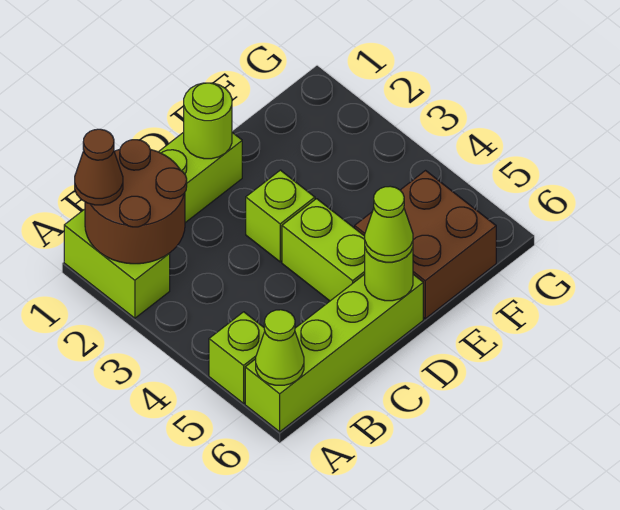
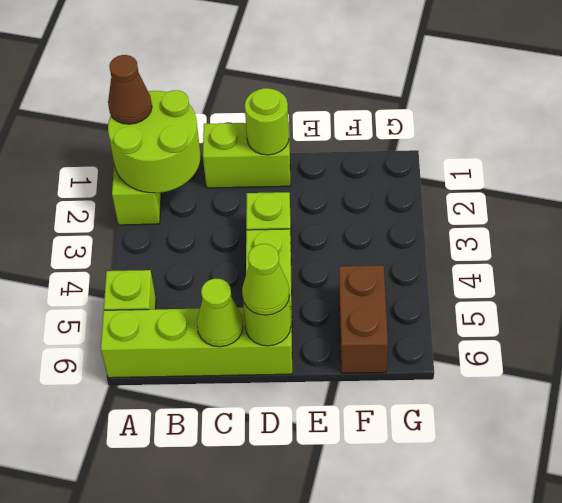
brown 2x2 round brick [85,140,187,264] -> lime 2x2 round brick [108,90,201,193]
lime 1x1 cone [256,310,304,385] -> lime 1x1 cone moved to [197,279,243,347]
brown 2x2 brick [355,171,496,319] -> brown 1x2 brick [339,265,388,373]

